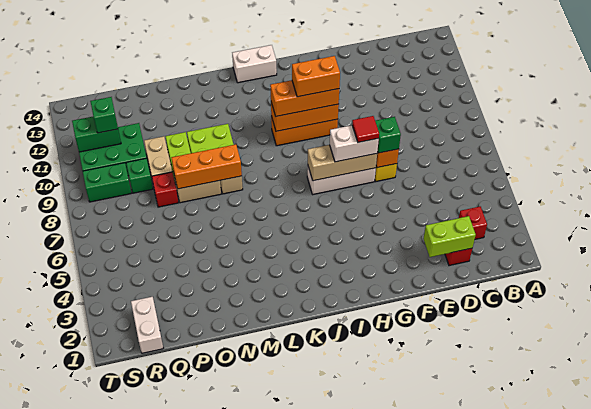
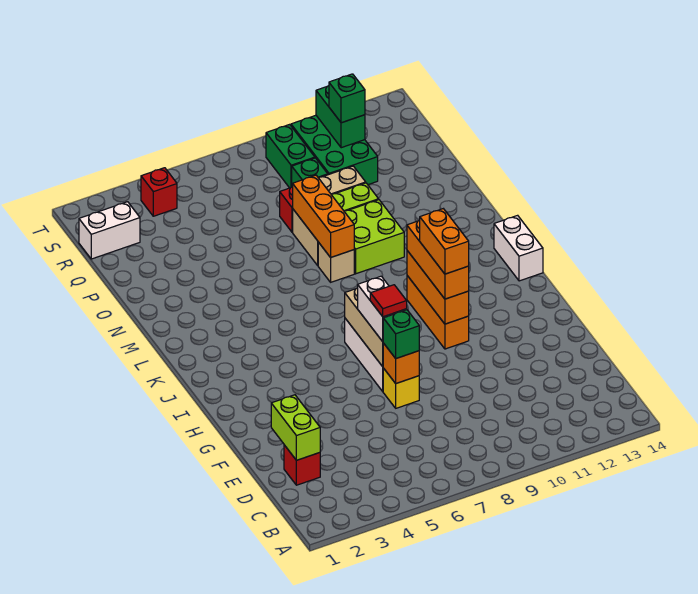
red 1x1 brick [459,206,487,239] -> red 1x1 brick moved to [141,168,177,216]

